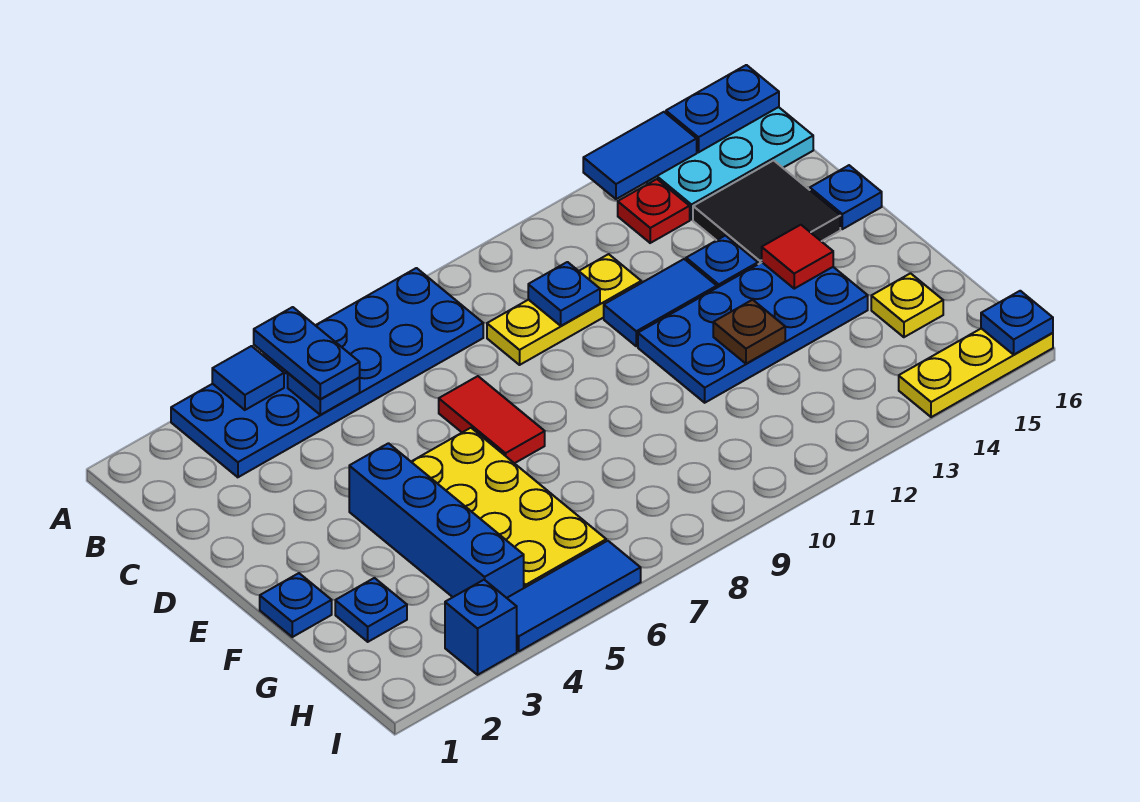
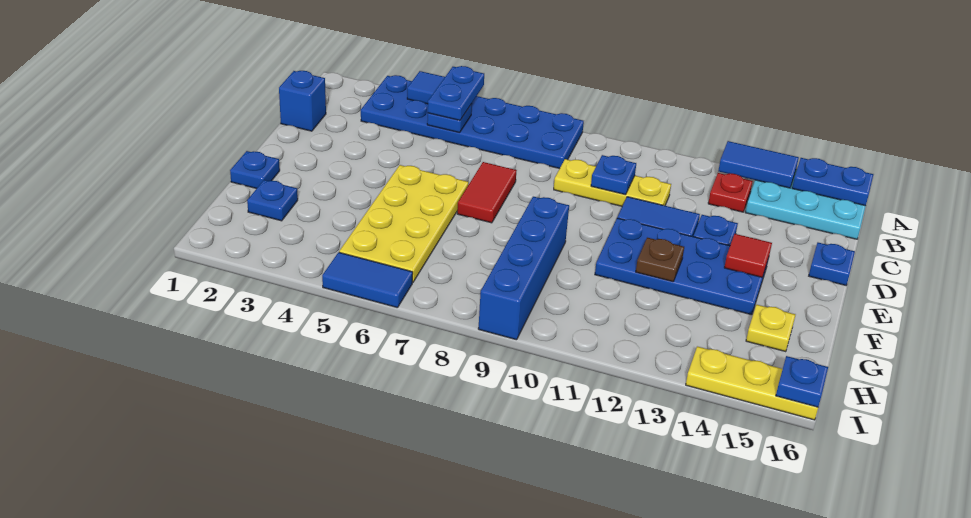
black 2x2 tile [693,160,840,264] -> none
blue 1x4 brick [349,443,524,598] -> blue 1x4 brick moved to [478,196,569,340]
blue 1x1 brick [445,580,517,675] -> blue 1x1 brick moved to [279,71,326,131]
blue 1x3 tile [507,541,641,651] -> blue 1x2 tile [322,252,413,308]

